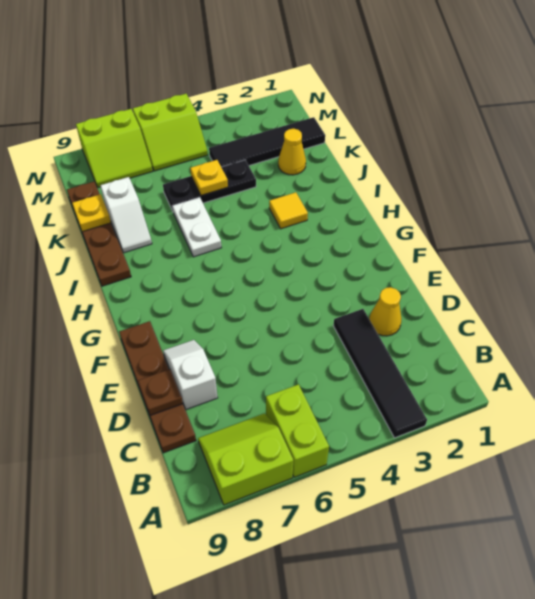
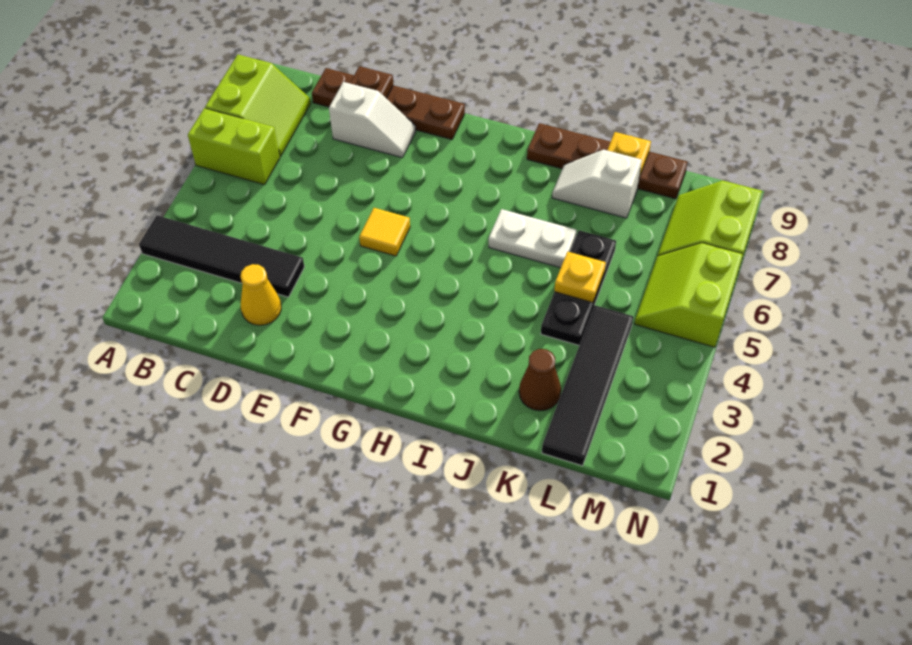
yellow 1x1 tile [269,192,308,229] -> yellow 1x1 tile moved to [359,208,410,256]
yellow 1x1 cone [278,129,306,175] -> brown 1x1 cone [519,349,561,411]

